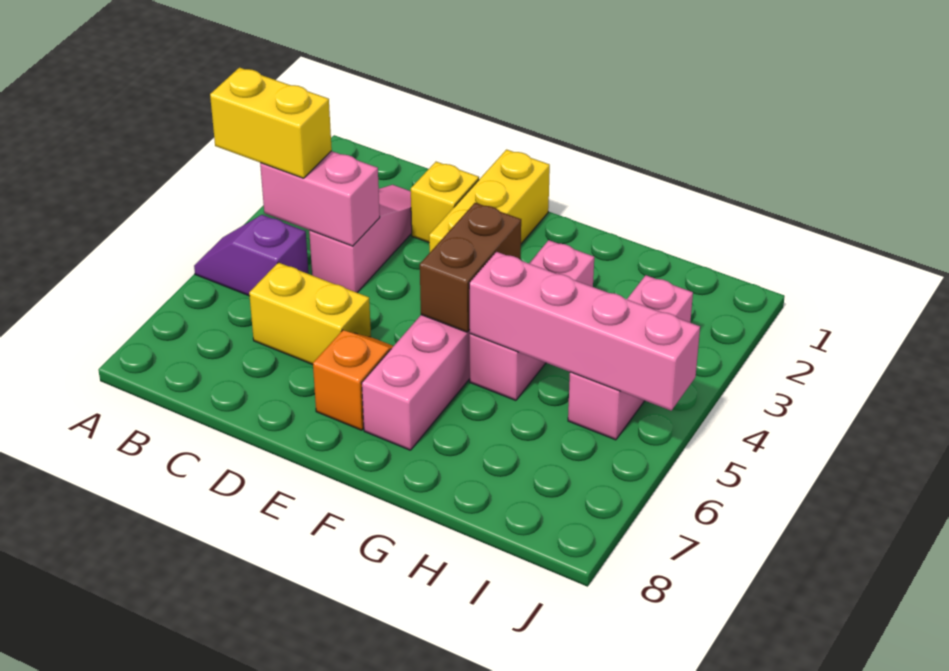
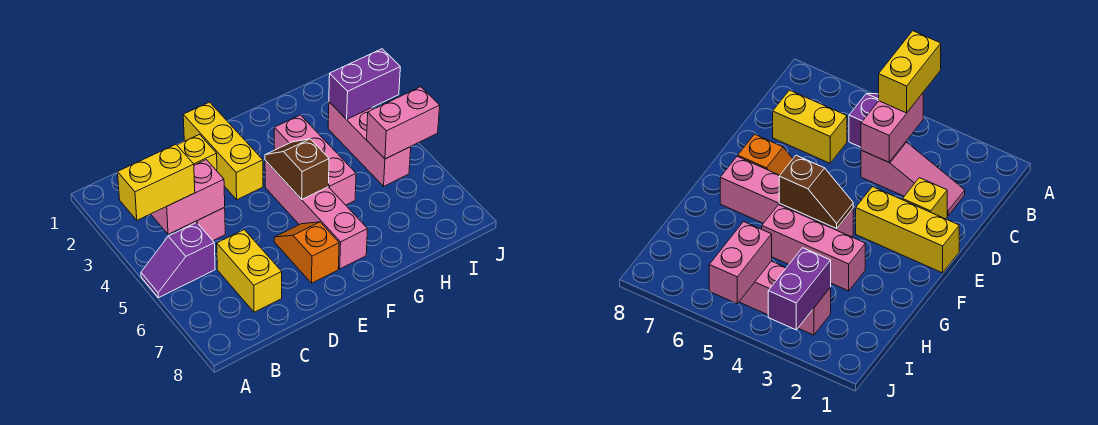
yellow 1x2 brick [249,262,371,365] -> yellow 1x2 brick turned to [217,230,282,312]
brown 1x2 brick [420,203,521,332] -> brown 1x2 slope [265,139,329,199]
pink 1x4 brick [469,252,700,410] -> pink 1x2 brick [367,87,440,159]
none -> purple 1x2 brick [329,49,400,119]

